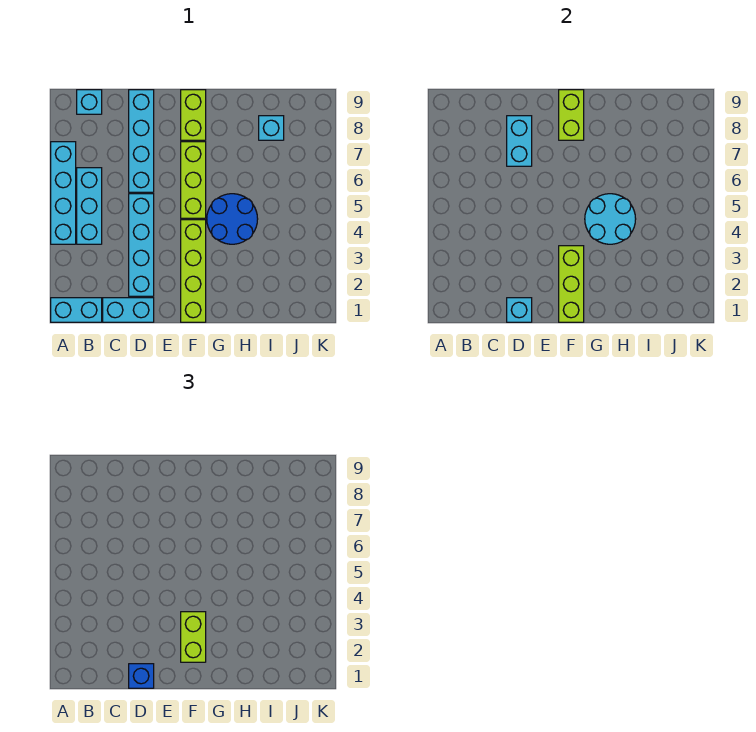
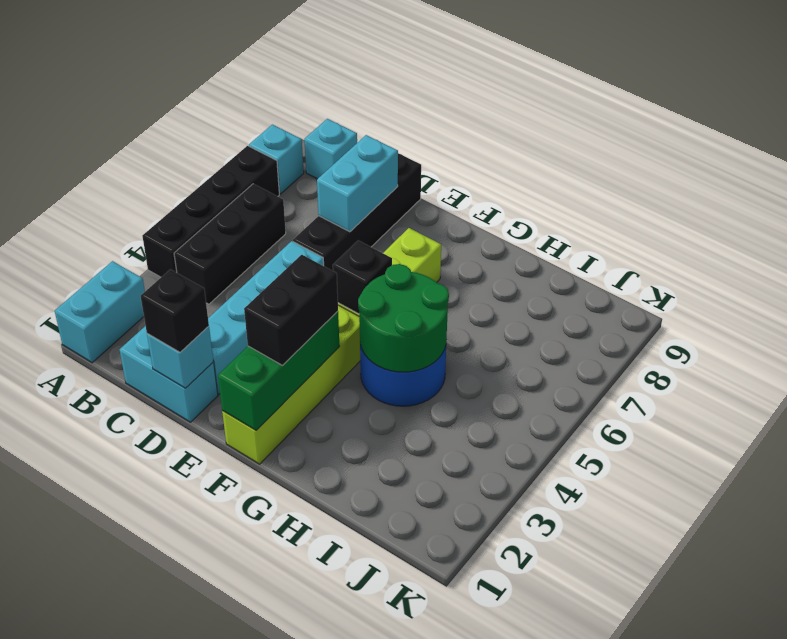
cyan 1x2 brick [51,298,102,322] -> cyan 1x2 brick turned to [55,261,145,363]
cyan 1x4 brick [51,142,76,244] -> black 1x4 brick [142,146,279,277]
cyan 1x3 brick [77,168,102,244] -> black 1x3 brick [174,184,286,304]
blue 1x1 brick [129,664,154,688] -> black 1x1 brick [141,269,209,352]
cyan 1x4 brick [129,90,154,192] -> black 1x4 brick [293,154,421,271]
lime 1x3 brick [559,246,584,322] -> green 1x3 brick [218,311,340,430]
lime 1x2 brick [181,612,206,662] -> black 1x2 brick [244,255,338,365]
none -> black 1x1 brick [333,241,392,314]
lime 1x2 brick [181,90,206,140] -> none
lime 1x2 brick [559,90,584,140] -> none
cyan 2x2 round brick [585,194,636,244] -> green 2x2 round brick [358,264,449,372]
cyan 1x1 brick [259,116,284,140] -> cyan 1x1 brick moved to [249,125,304,194]

